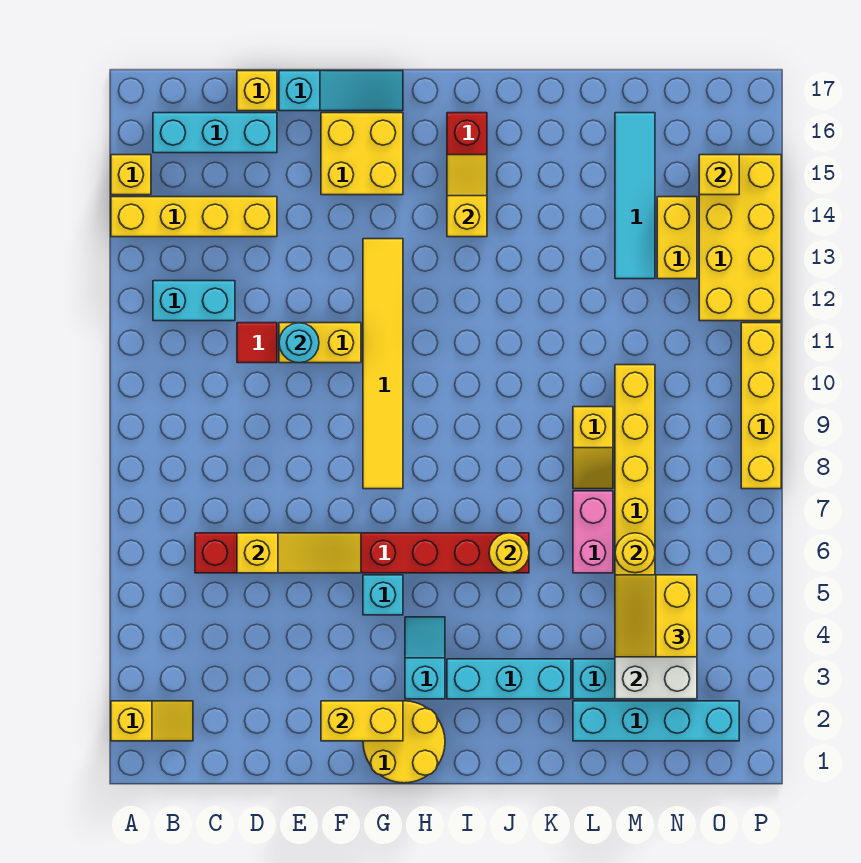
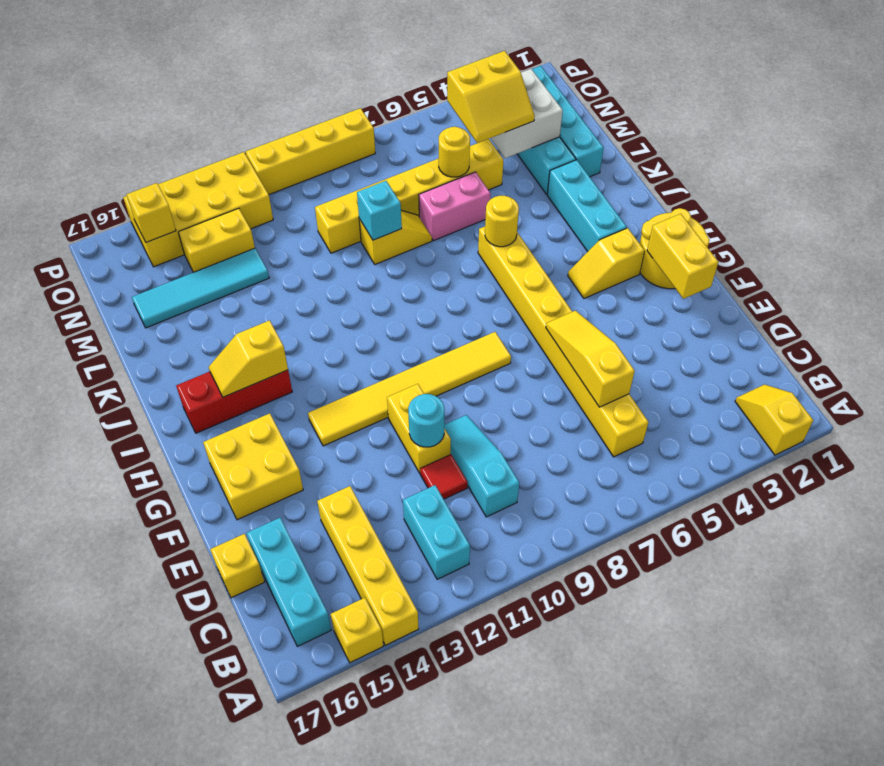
red 1x8 brick [195,533,529,573] -> yellow 1x8 brick [478,227,649,457]
cyan 1x3 slope [279,71,403,111] -> cyan 1x3 slope moved to [444,415,519,517]
cyan 1x1 brick [363,575,403,615] -> cyan 1x1 brick moved to [357,181,402,240]
cyan 1x2 slope [405,617,445,699] -> yellow 1x2 slope [568,228,645,298]

